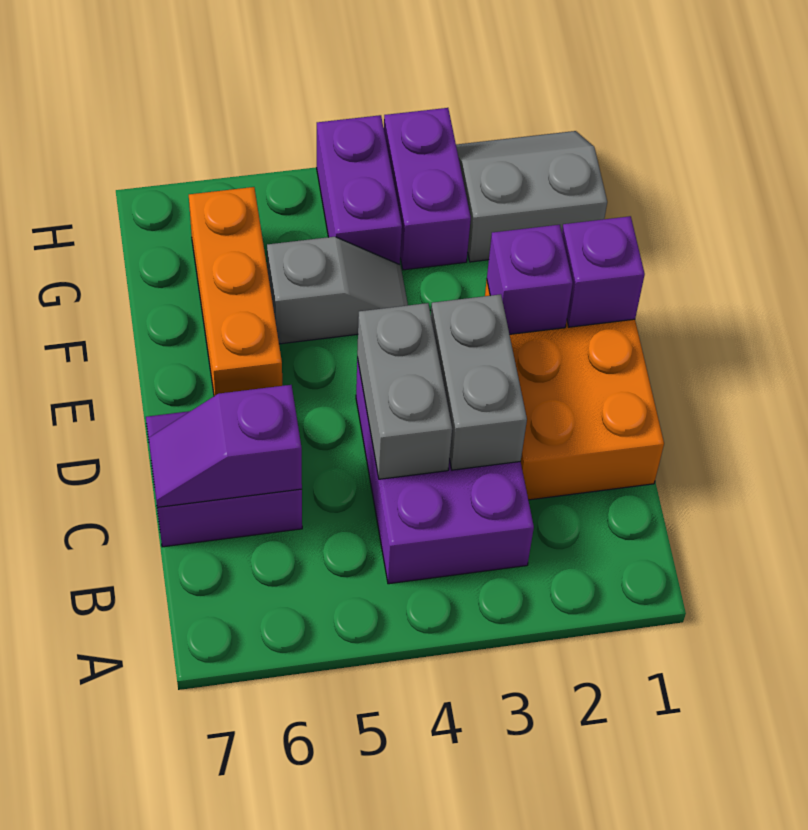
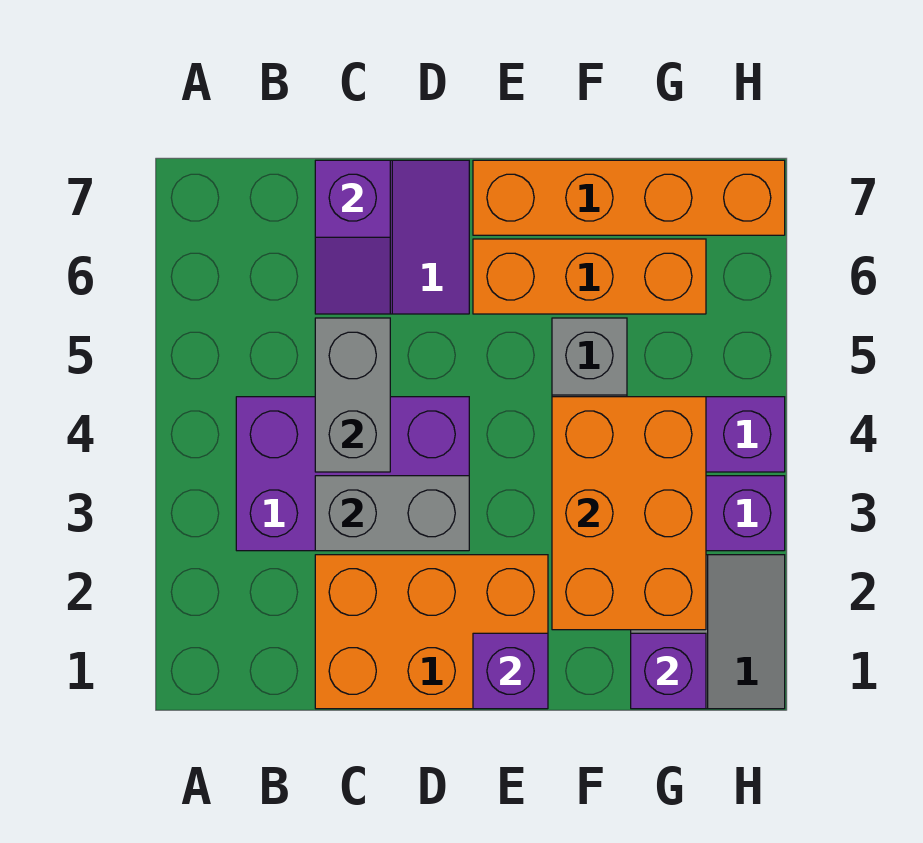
grey 1x2 brick [357,303,452,479] -> grey 1x2 brick turned to [315,318,390,472]
purple 1x2 slope [149,385,302,507] -> purple 1x2 slope turned to [315,160,390,314]
purple 1x1 brick [487,225,573,334] -> purple 1x1 brick moved to [631,633,706,709]
none -> orange 1x4 brick [473,160,785,235]
none -> orange 2x3 brick [552,397,706,630]

